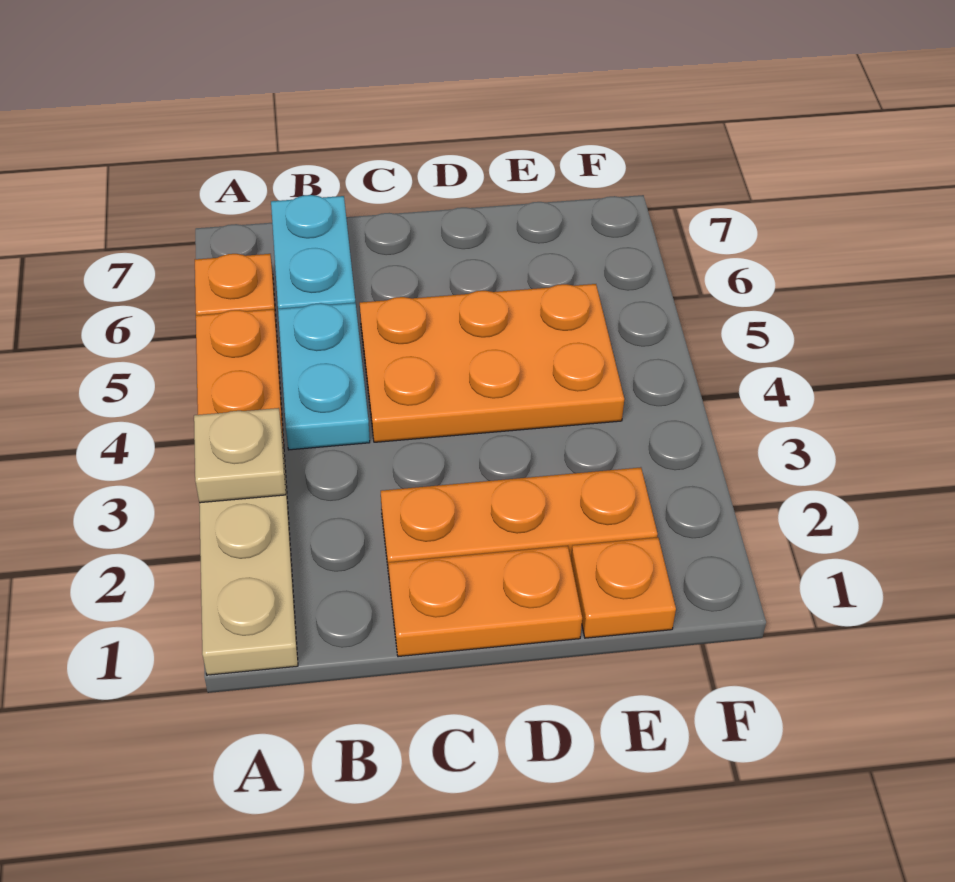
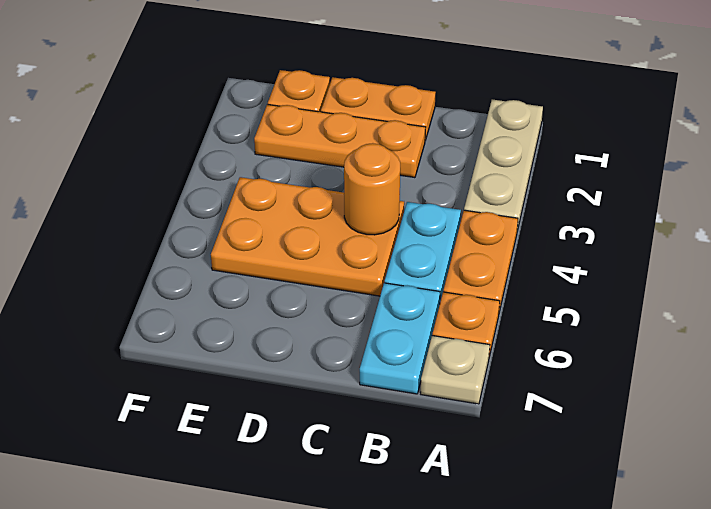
tan 1x1 plate [194,408,286,503] -> tan 1x1 plate moved to [421,336,490,404]
none -> orange 1x1 round brick [344,143,400,235]

